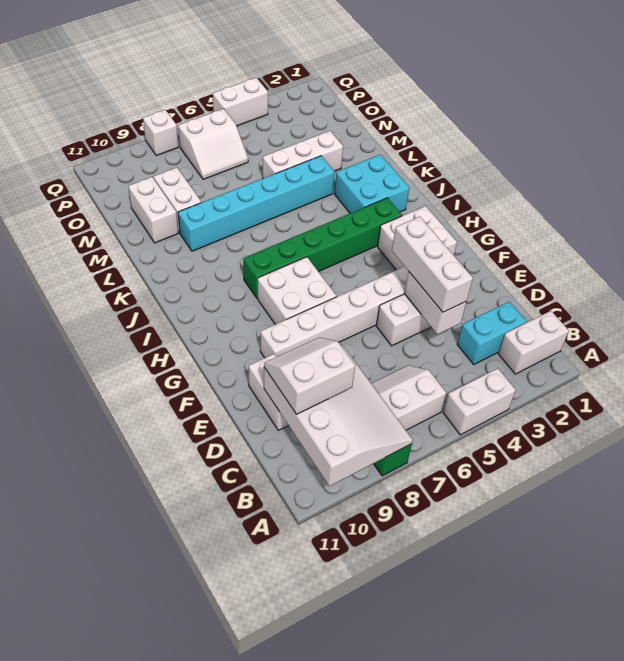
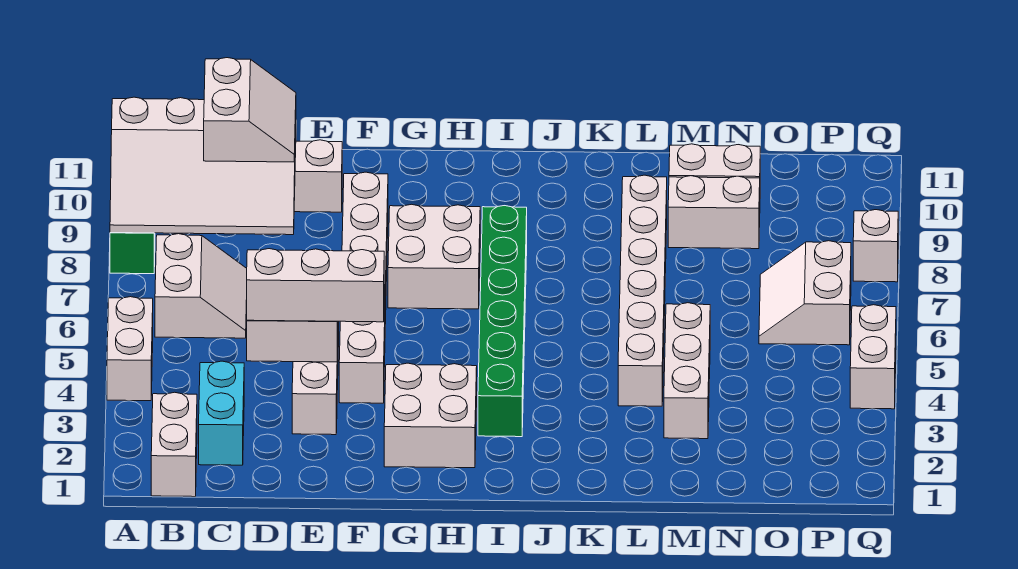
cyan 2x2 brick [335,154,409,213] -> none
cyan 1x6 brick [178,156,335,251] -> white 1x6 brick [618,175,667,406]

